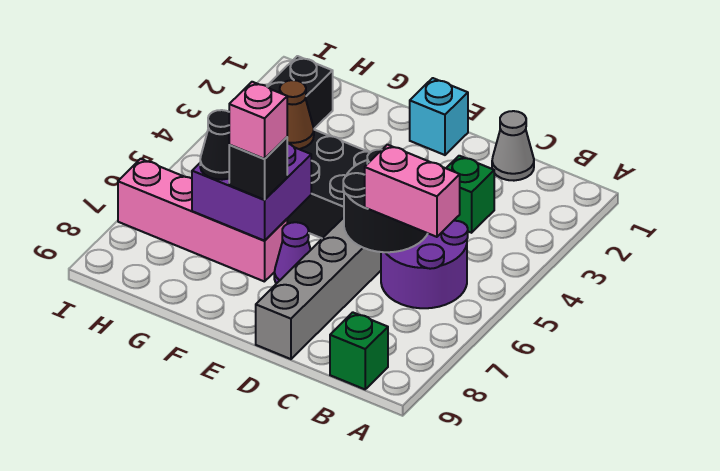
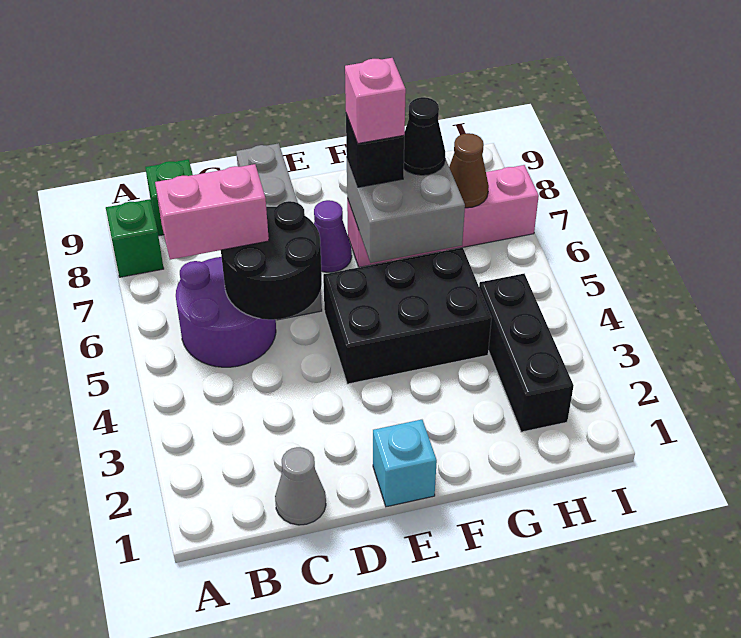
green 1x1 brick [446,156,494,233] -> green 1x1 brick moved to [106,199,164,277]
purple 2x2 brick [192,143,311,241] -> grey 2x2 brick [347,159,465,263]
brown 1x1 cone [280,80,314,149] -> brown 1x1 cone moved to [449,133,489,208]

